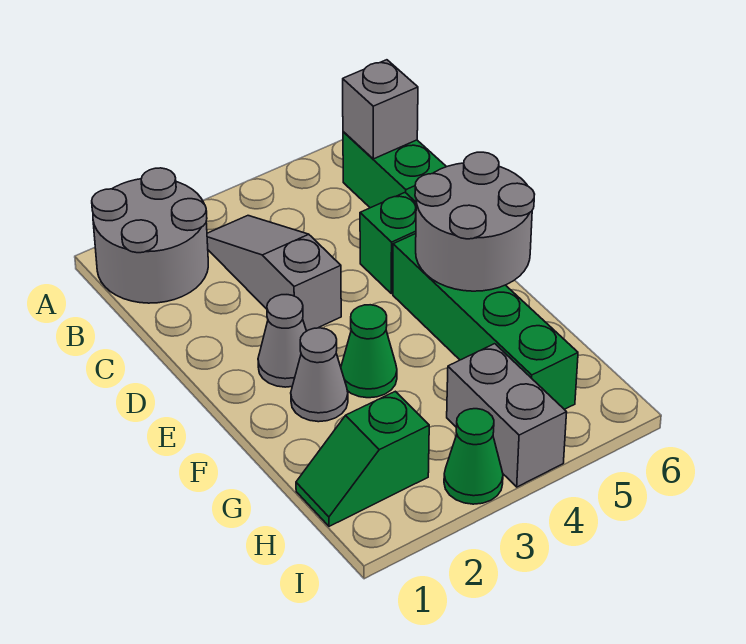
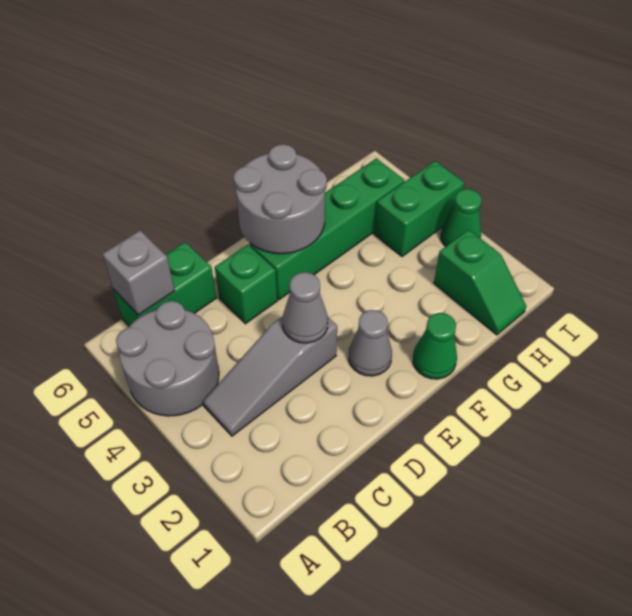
grey 2x2 round brick [92,168,208,303] -> grey 2x2 round brick moved to [116,301,219,416]
grey 1x1 cone [291,328,348,422] -> grey 1x1 cone moved to [283,272,328,343]
green 1x1 cone [341,305,397,398] -> green 1x1 cone moved to [413,313,457,379]
grey 1x2 brick [447,344,567,487] -> green 1x2 brick [374,161,464,257]

